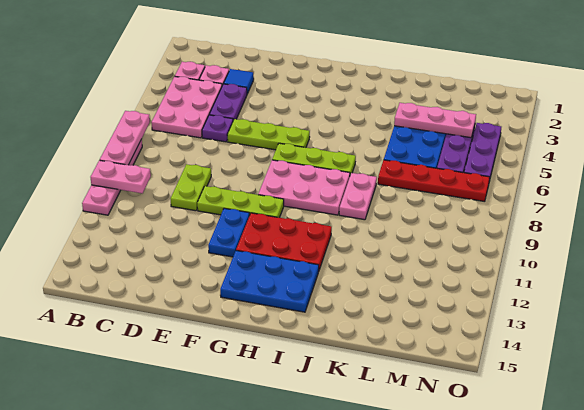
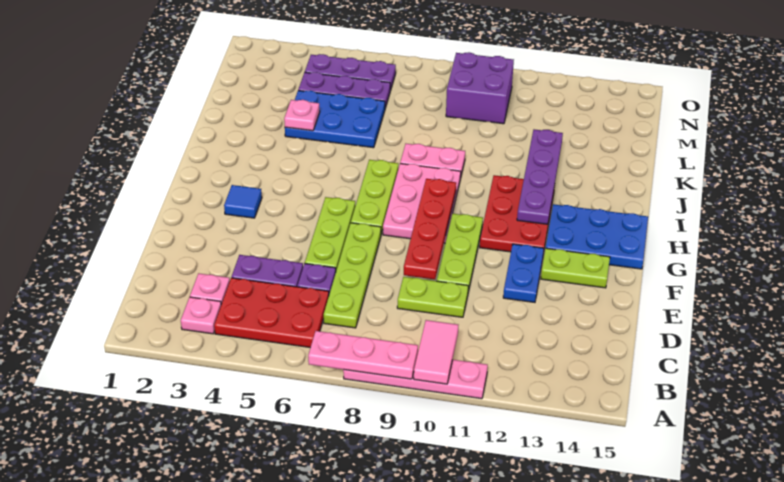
pink 1x2 plate [91,160,151,193] -> pink 1x2 tile [414,320,458,384]
pink 2x3 plate [151,76,222,138] -> red 2x3 plate [214,278,329,348]
none -> lime 1x4 plate [324,223,381,328]
blue 1x1 tile [224,69,254,94] -> blue 1x1 tile moved to [224,185,262,218]
blue 1x2 plate [208,208,250,257] -> blue 1x2 plate turned to [503,244,544,302]
none -> lime 1x2 plate [541,248,610,288]
blue 2x3 plate [220,251,319,312] -> blue 2x3 plate turned to [546,204,648,269]
none -> purple 1x4 plate [517,129,563,224]
pink 1x3 plate [394,103,476,138] -> pink 1x1 plate [284,100,320,131]
red 1x4 plate [378,160,490,202] -> red 1x4 plate moved to [404,179,456,279]
none -> purple 2x2 brick [446,52,514,124]

